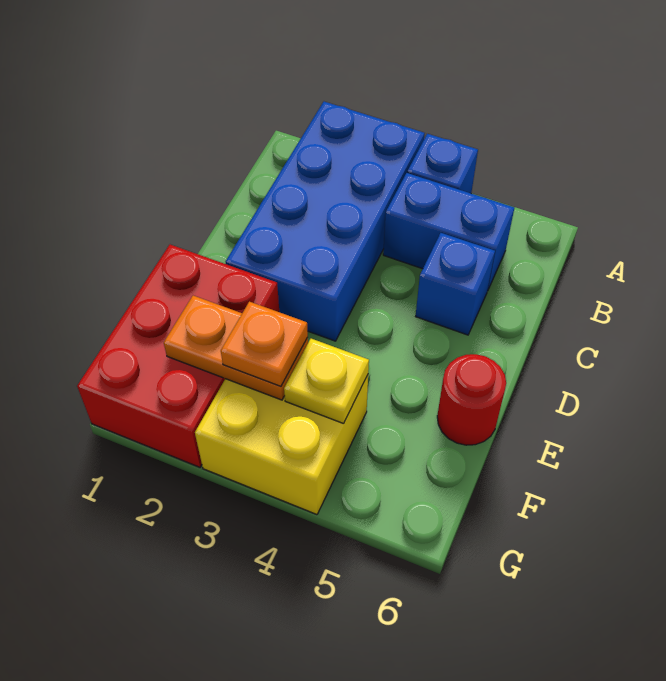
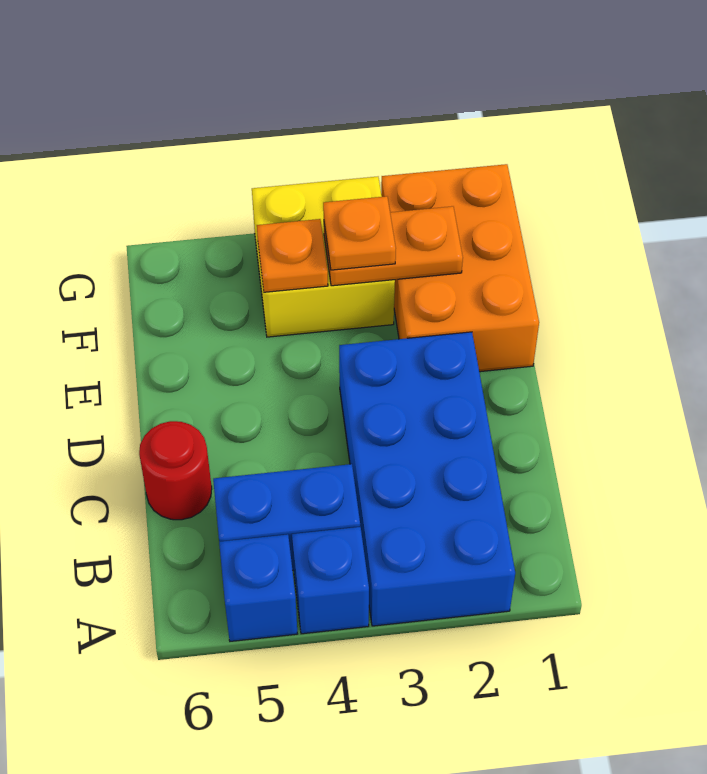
blue 1x1 brick [416,233,495,335] -> blue 1x1 brick moved to [219,534,297,641]
red 2x3 brick [77,245,279,467] -> orange 2x3 brick [381,164,539,372]
red 1x1 round brick [437,354,506,445] -> red 1x1 round brick moved to [139,421,212,520]
yellow 1x1 plate [284,339,369,424] -> orange 1x1 plate [257,219,328,292]

